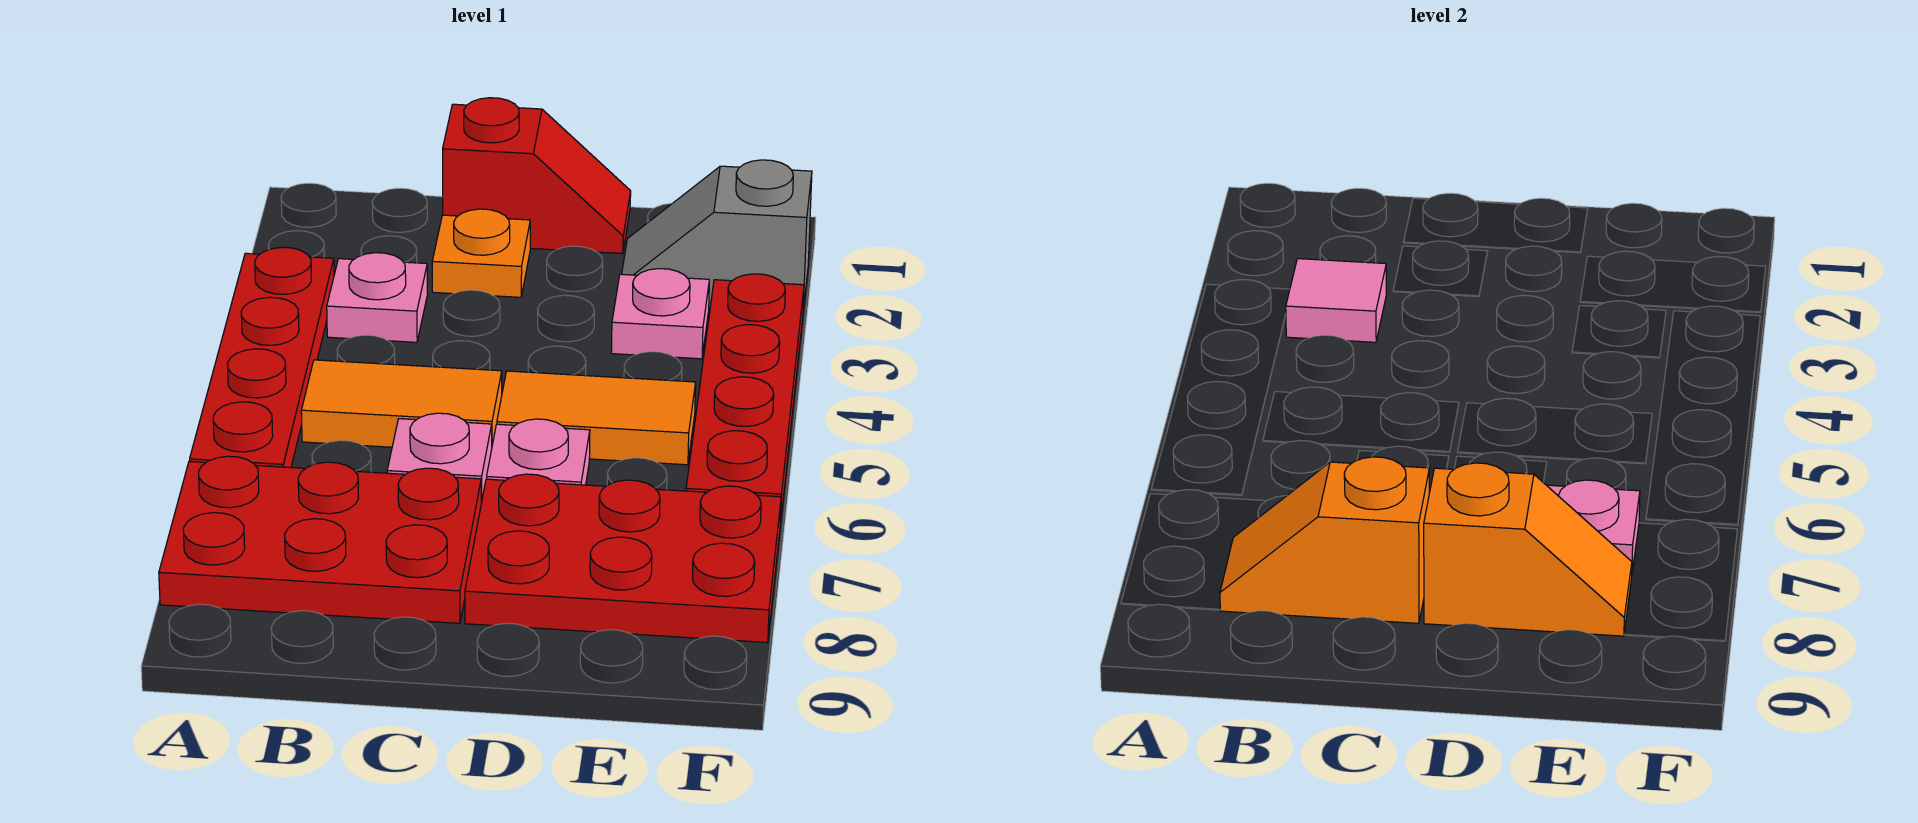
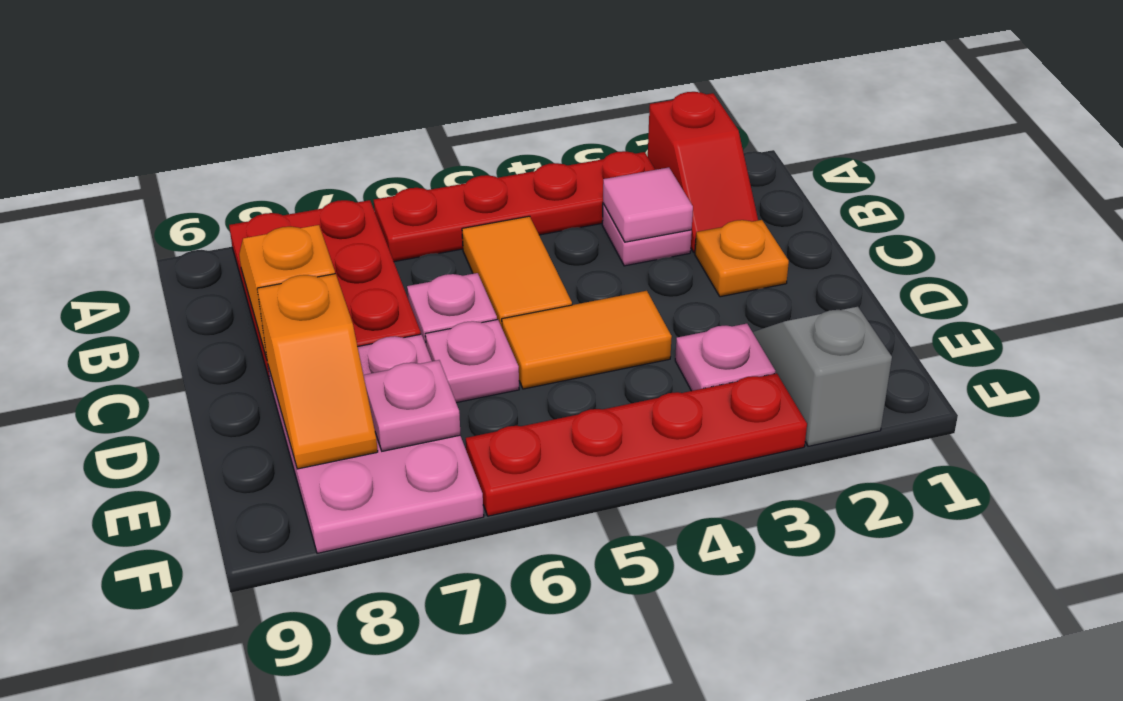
red 1x2 slope [443,98,631,254] -> red 1x2 slope moved to [648,92,758,253]
orange 1x2 tile [497,371,696,465] -> orange 1x2 tile turned to [502,291,672,389]
red 2x3 plate [465,474,781,643] -> pink 2x3 plate [268,334,484,553]

